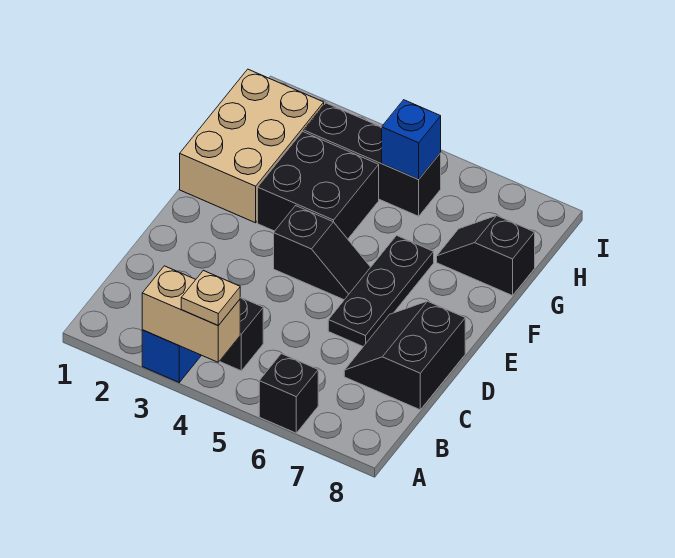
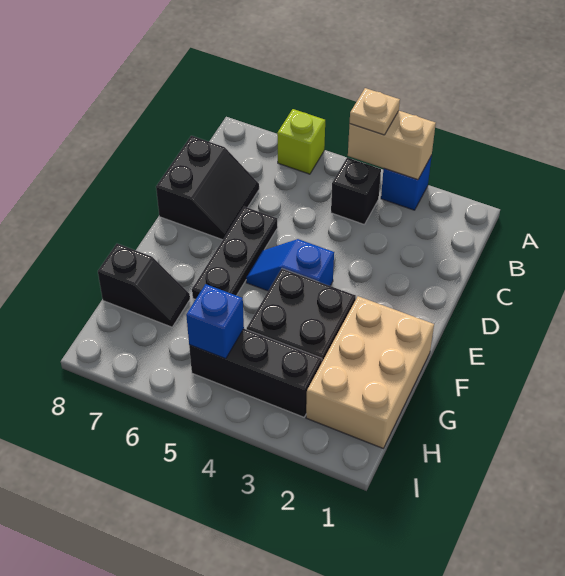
black 1x1 brick [259,354,318,433] -> lime 1x1 brick [277,109,325,174]
black 1x2 slope [274,206,370,300] -> blue 1x2 slope [246,239,334,291]

